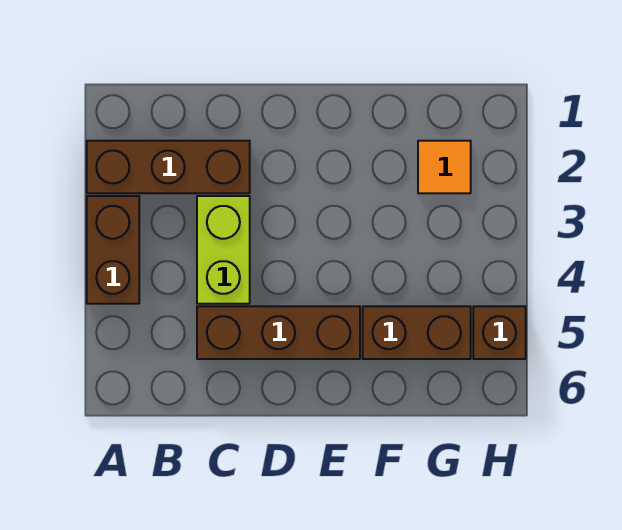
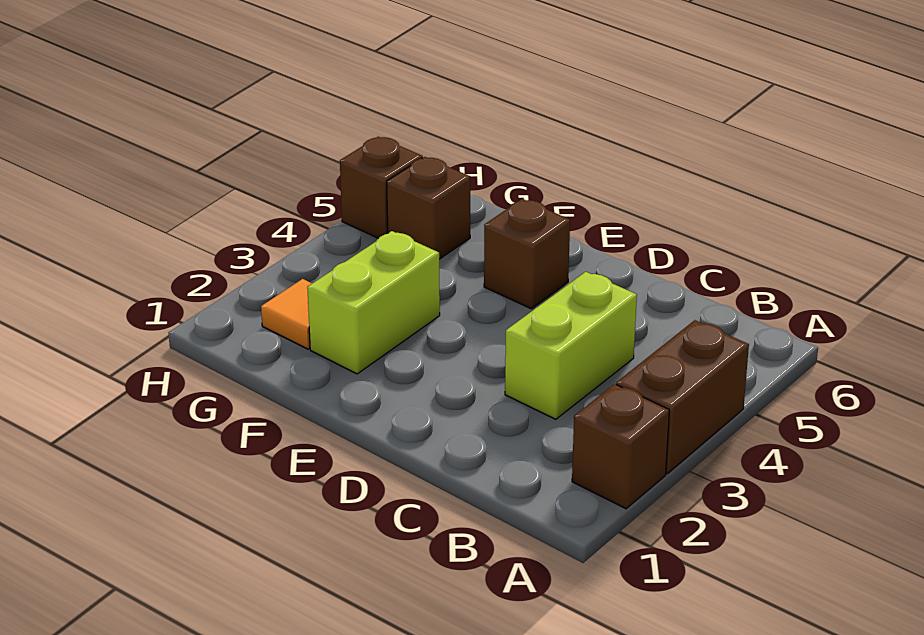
brown 1x3 brick [87,141,250,193] -> brown 1x1 brick [572,384,669,509]
brown 1x3 brick [197,306,360,359] -> brown 1x1 brick [484,199,570,309]
none -> lime 1x2 brick [307,231,440,374]
brown 1x2 brick [363,306,471,359] -> brown 1x1 brick [387,157,470,259]

